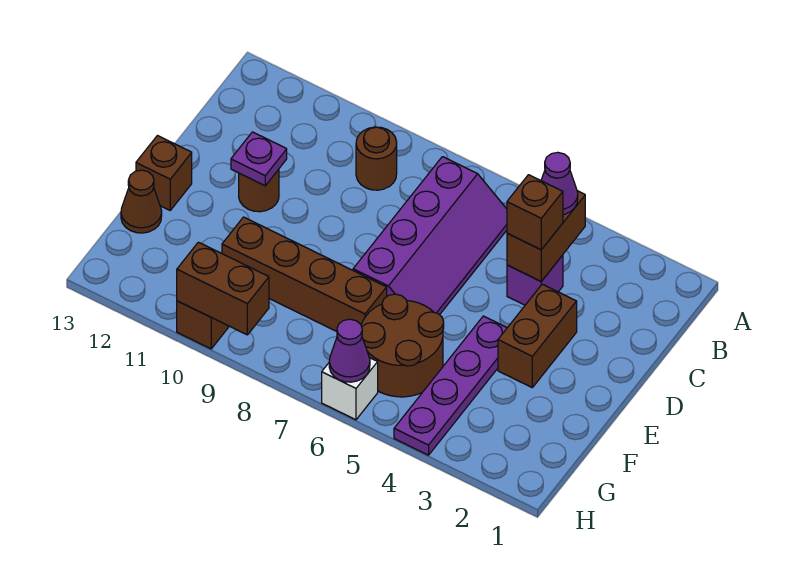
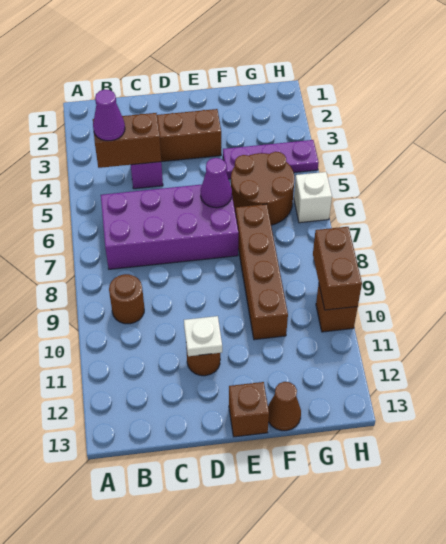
purple 2x4 slope [353,157,507,315] -> purple 2x4 brick [101,185,238,269]
brown 1x1 brick [507,175,563,250] -> none
purple 1x1 plate [231,132,287,186] -> white 1x1 plate [184,316,222,356]
purple 1x4 plate [394,316,507,455] -> purple 1x3 plate [223,140,319,179]
purple 1x1 cone [329,319,370,382] -> purple 1x1 cone moved to [201,158,232,208]

